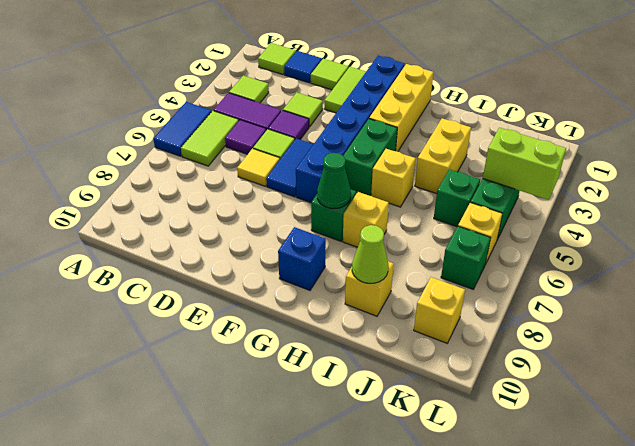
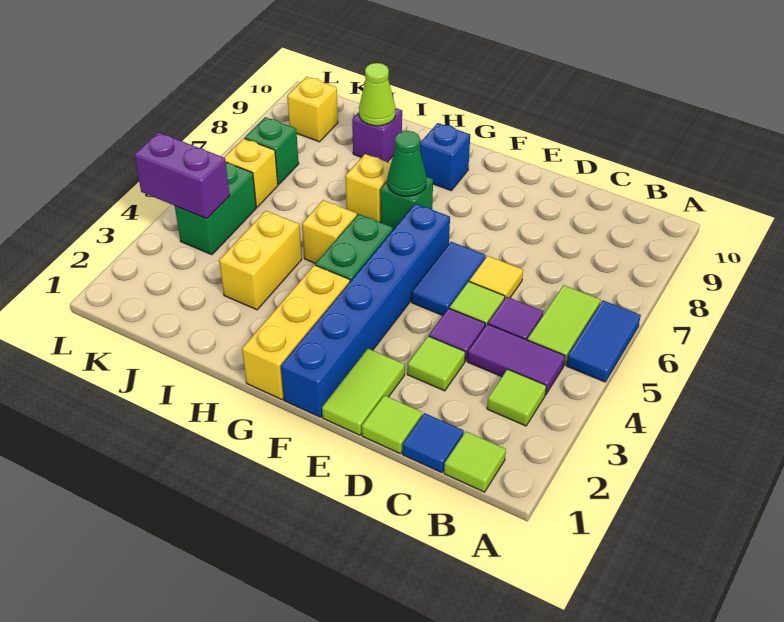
yellow 1x1 brick [345,261,394,316] -> purple 1x1 brick [352,108,402,162]
green 1x1 brick [434,169,480,227] -> none
lime 1x2 brick [483,128,566,200] -> purple 1x2 brick [134,132,230,219]

